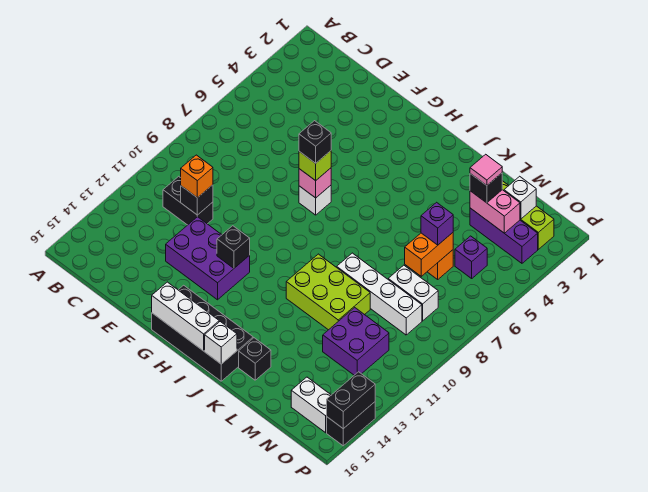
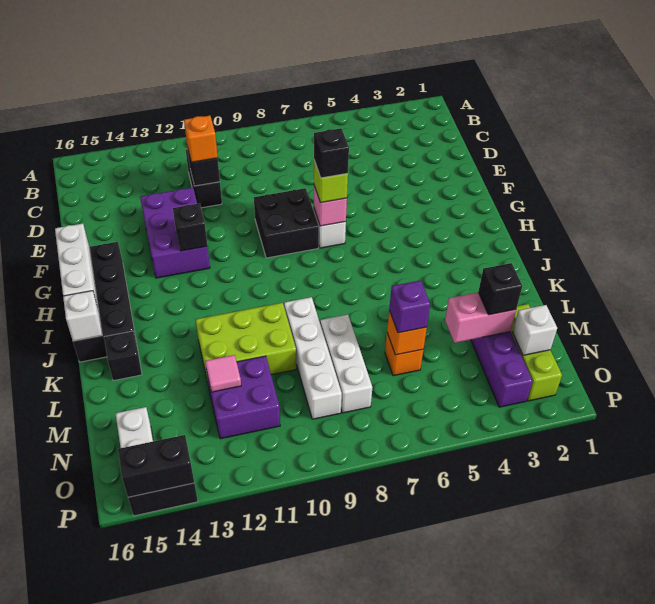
none -> black 2x2 brick [254,188,319,258]
lime 2x3 brick [286,254,370,330] -> lime 2x3 brick turned to [195,303,296,382]
pink 1x2 brick [470,190,520,233] -> pink 1x2 brick turned to [445,292,516,343]
pink 1x1 tile [470,154,502,186] -> pink 1x1 tile moved to [205,355,241,392]
orange 1x2 brick [405,233,453,276] -> orange 1x1 brick [387,310,427,355]
white 1x2 brick [388,265,438,321] -> white 1x3 brick [320,315,372,413]
purple 1x1 brick [455,236,487,278] -> none

